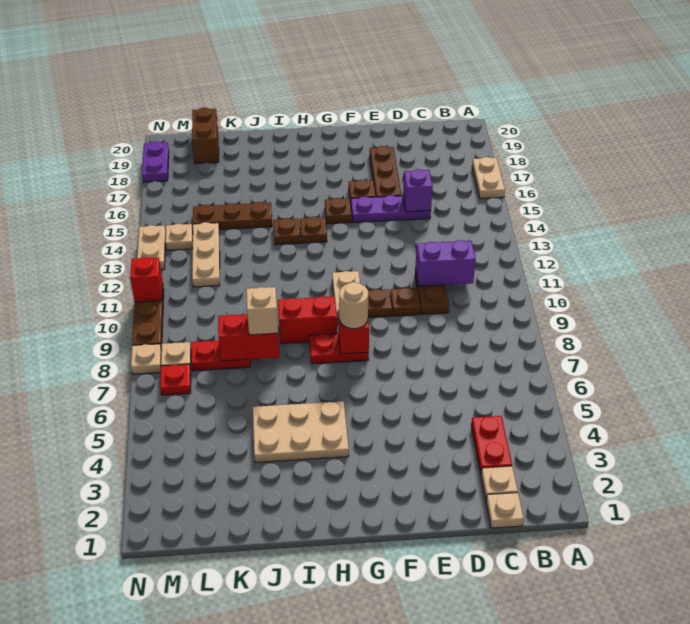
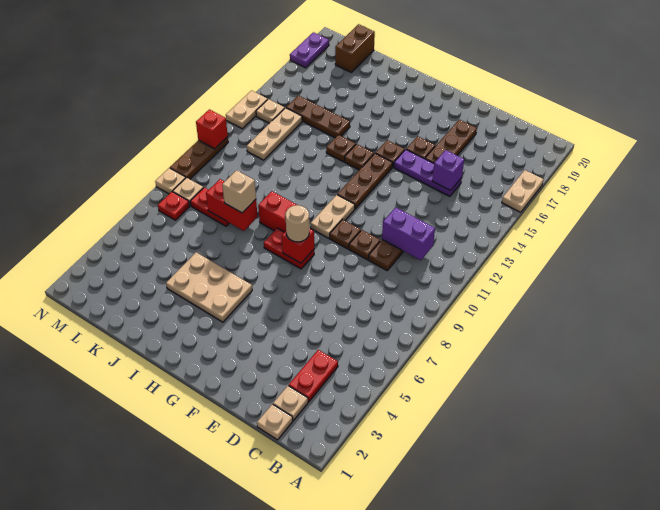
none -> brown 1x3 plate [337,154,393,209]

